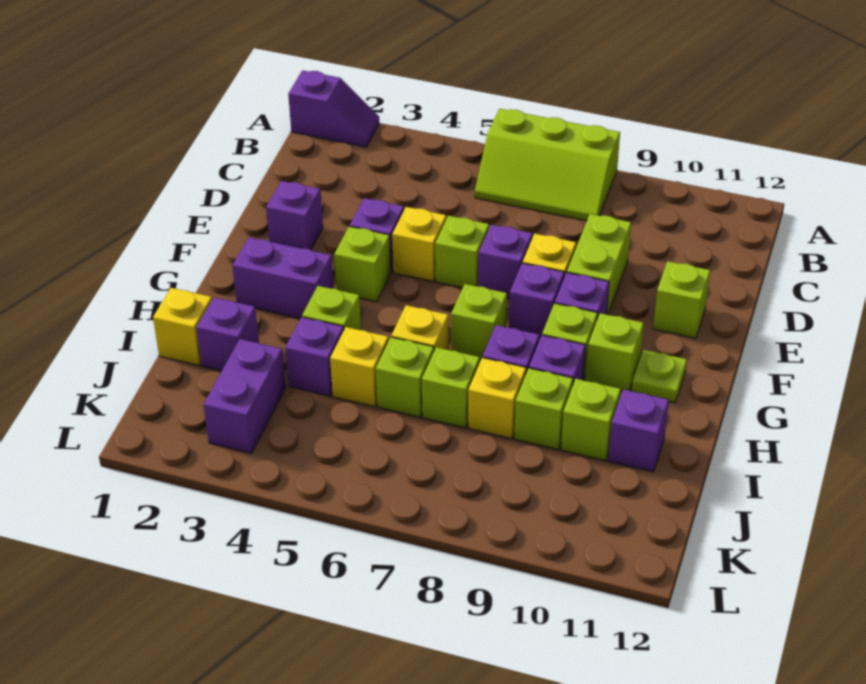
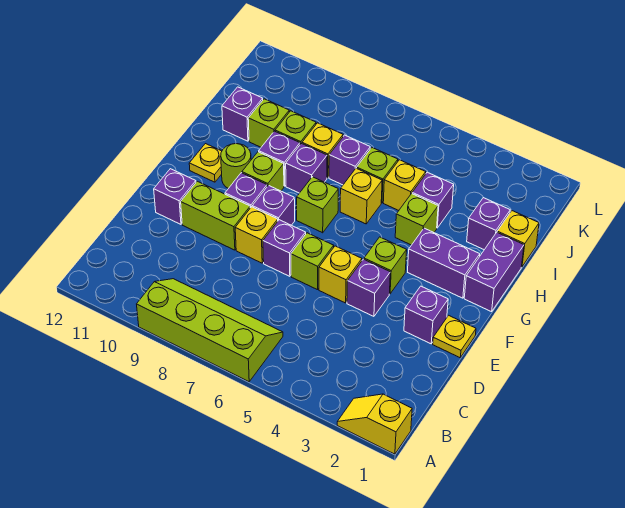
purple 1x2 slope [288,70,379,147] -> yellow 1x2 slope [337,394,412,454]
lime 2x3 slope [475,109,620,221] -> lime 2x4 slope [137,279,283,382]
lime 1x2 brick [567,214,631,315] -> lime 1x2 brick turned to [181,181,250,250]
none -> yellow 1x1 plate [433,315,476,358]
lime 1x1 brick [653,261,710,338] -> purple 1x1 brick [154,169,196,224]
lime 1x1 brick [586,313,644,391] -> lime 1x1 round brick [221,144,251,188]
lime 1x1 plate [632,350,687,403] -> yellow 1x1 plate [189,144,222,182]
lime 1x1 brick [422,347,480,428] -> purple 1x1 brick [329,135,370,185]
purple 1x2 brick [204,339,286,454] -> purple 1x2 brick moved to [464,233,524,312]

